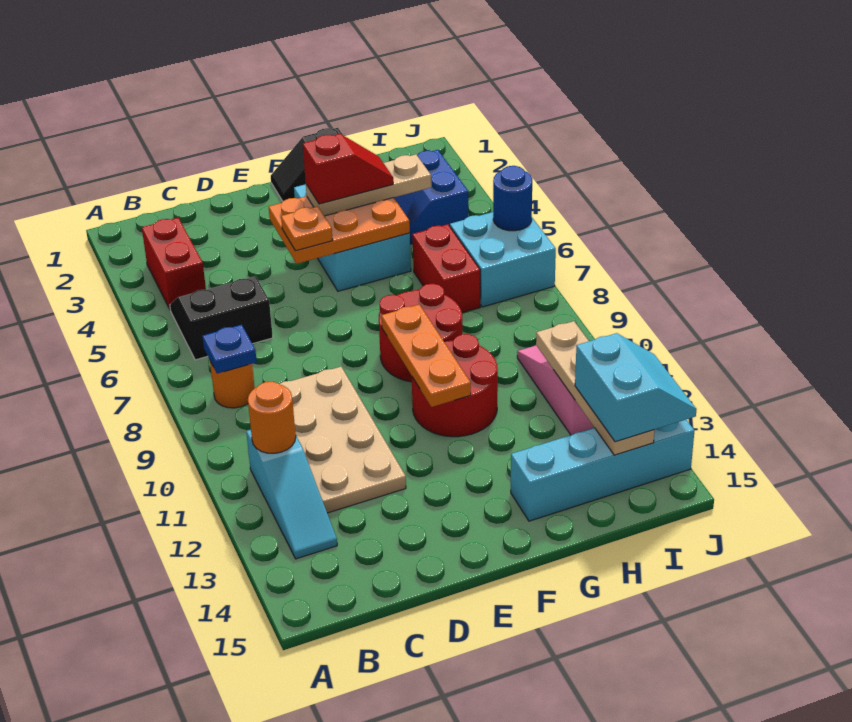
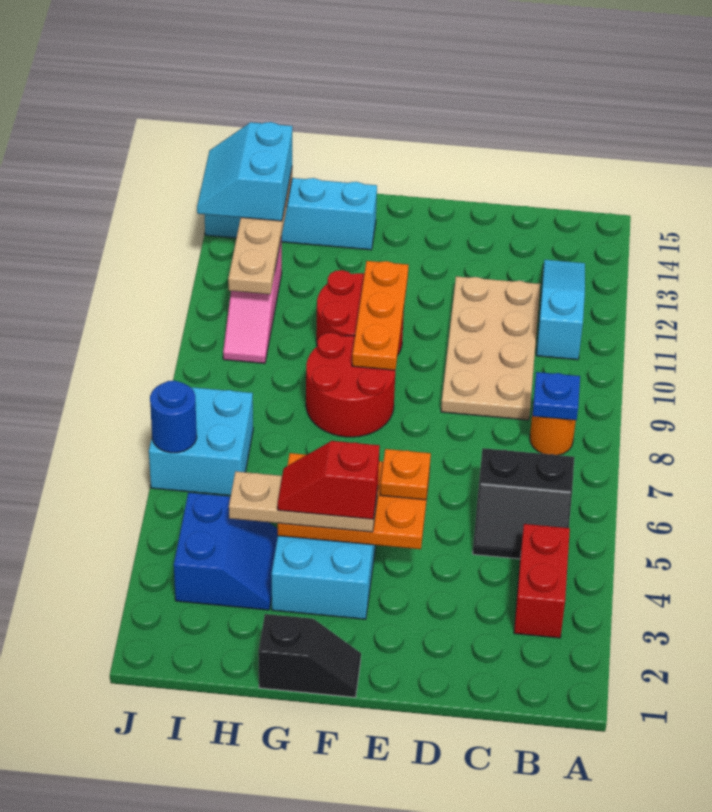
orange 1x1 round brick [248,382,296,453] -> none
red 1x2 brick [412,224,480,313] -> none

